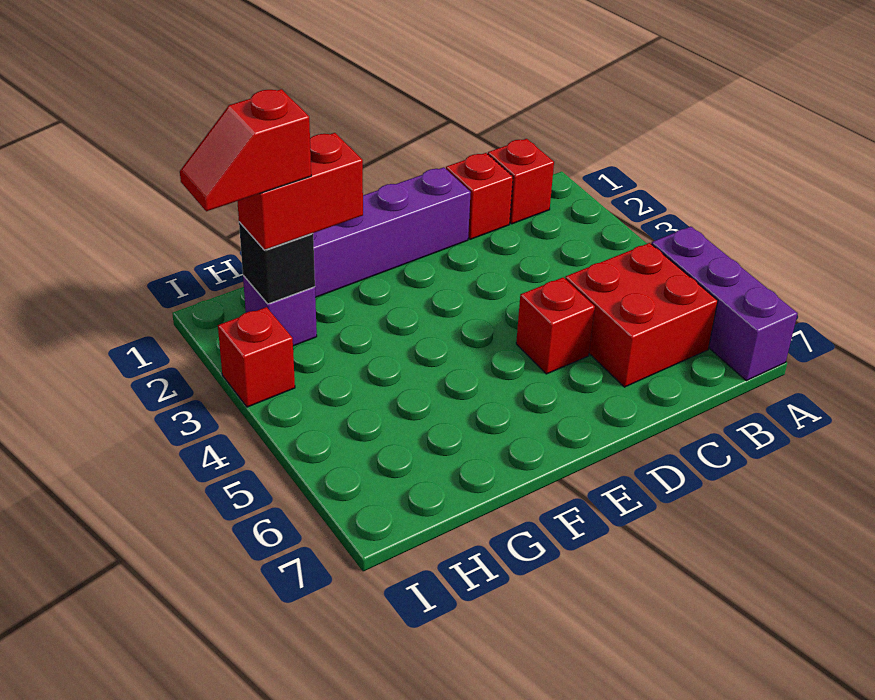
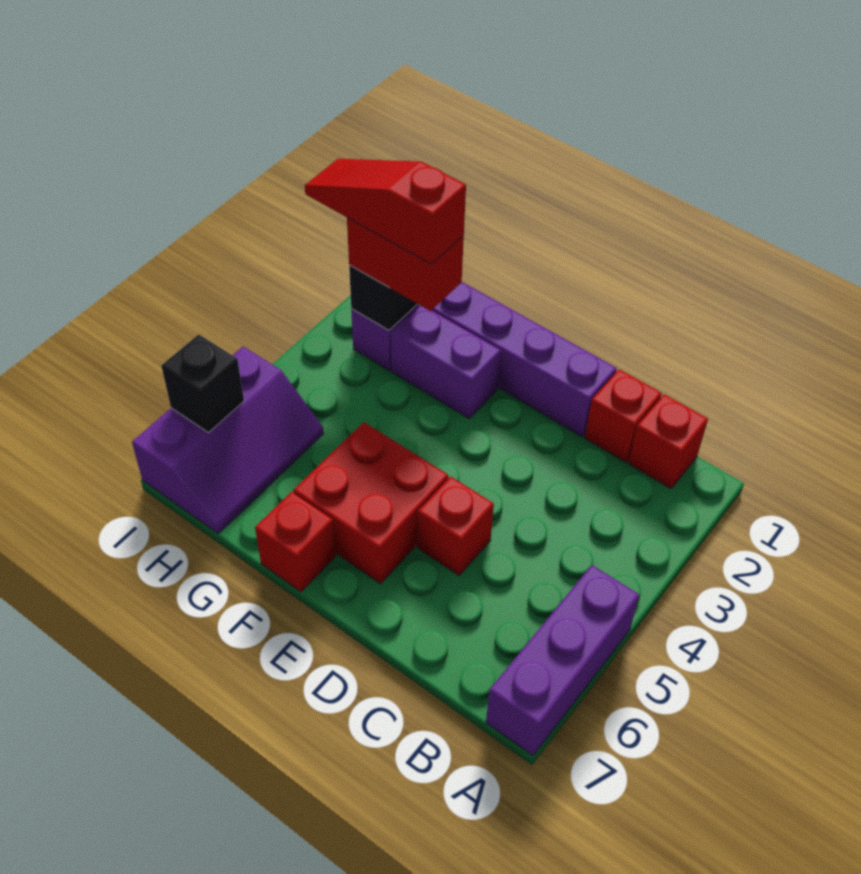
red 2x2 brick [565,243,718,387] -> red 2x2 brick moved to [293,422,448,584]
none -> purple 1x2 brick [391,306,501,419]
red 1x2 slope [180,89,311,211] -> red 1x3 slope [305,159,466,264]
none -> purple 2x3 slope [132,346,324,533]
red 1x1 brick [218,307,295,407] -> red 1x1 brick moved to [255,492,336,592]
none -> black 1x1 brick [161,334,244,433]

